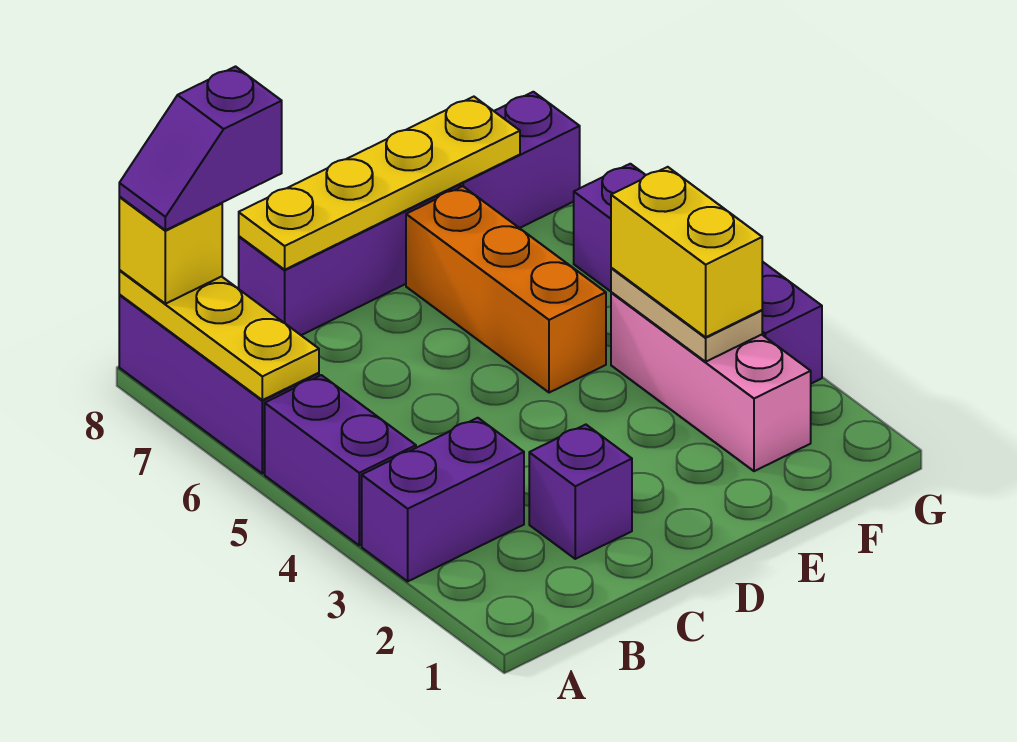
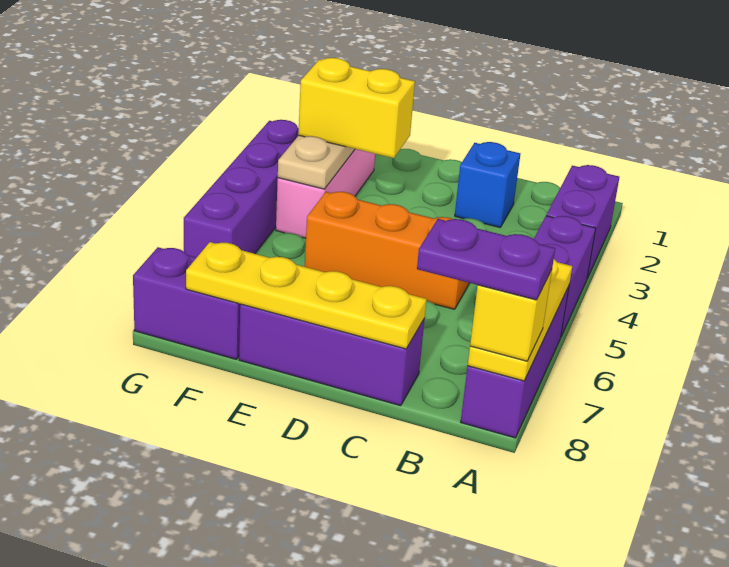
purple 1x2 brick [362,418,524,581] -> purple 1x2 brick turned to [546,165,619,278]
purple 1x2 slope [119,67,282,230] -> purple 1x2 plate [417,219,555,300]
purple 1x1 brick [529,425,632,559] -> blue 1x1 brick [455,142,520,227]
orange 1x3 brick [406,186,606,393] -> orange 1x3 brick turned to [305,192,469,309]
yellow 1x2 brick [611,167,762,337] -> yellow 1x2 brick turned to [298,58,415,158]

